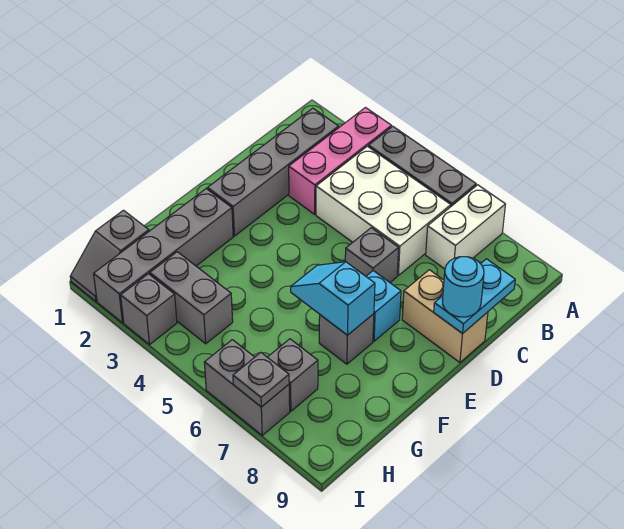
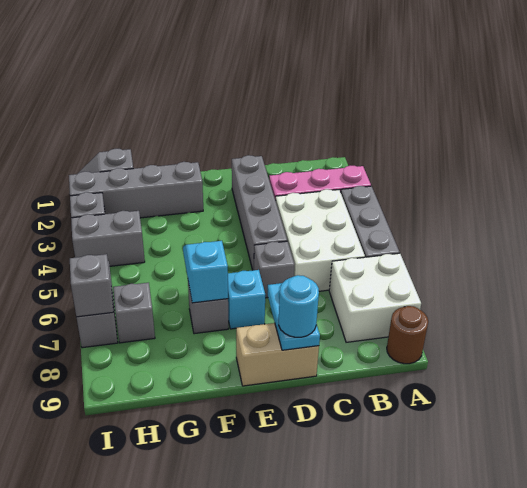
white 1x2 brick [426,185,505,269] -> white 2x2 brick [329,253,421,342]
none -> brown 1x1 round brick [387,306,428,364]
grey 1x4 brick [208,108,339,236] -> grey 1x4 brick turned to [232,155,287,270]
cyan 1x2 plate [434,259,515,334] -> cyan 1x2 plate turned to [268,283,320,350]
tan 1x2 brick [402,270,488,363] -> tan 1x2 brick turned to [236,323,319,386]
grey 1x2 brick [150,252,233,344] -> grey 1x2 brick turned to [71,211,145,266]
grey 1x1 plate [233,353,289,407] -> grey 1x1 brick [70,254,114,317]

